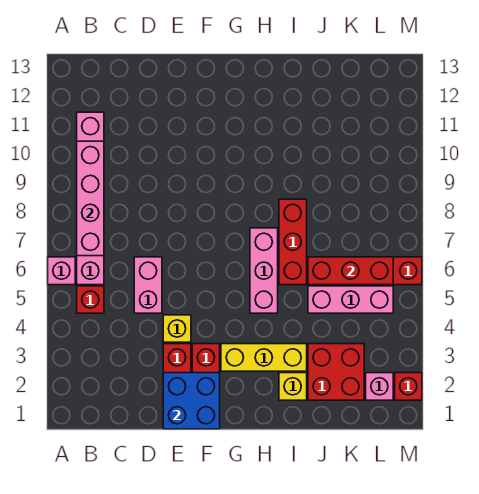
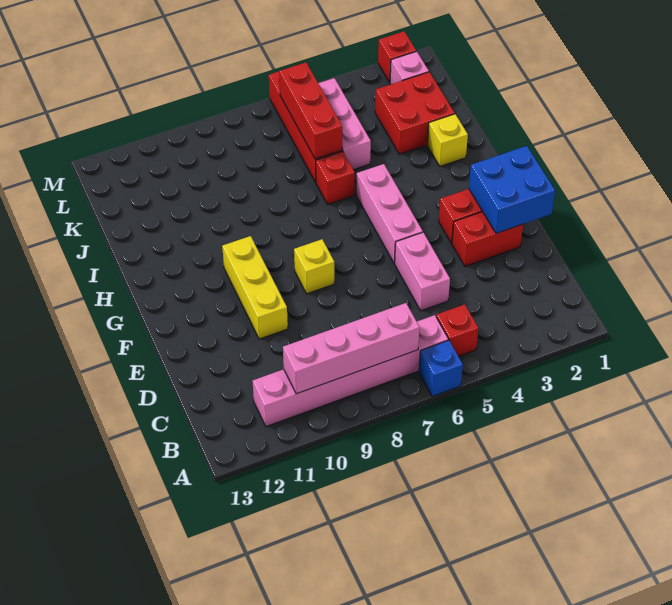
pink 1x1 brick [48,257,75,285] -> blue 1x1 brick [419,340,463,396]
pink 1x2 brick [134,257,162,313] -> pink 1x2 brick turned to [395,232,450,311]
yellow 1x1 brick [163,315,191,342] -> yellow 1x1 brick moved to [294,239,334,294]
yellow 1x3 brick [221,344,307,371] -> yellow 1x3 brick moved to [222,236,288,339]
pink 1x3 brick [250,228,278,313] -> pink 1x3 brick turned to [356,164,423,263]
red 1x3 brick [279,199,307,285] -> red 1x1 brick [316,151,355,204]

